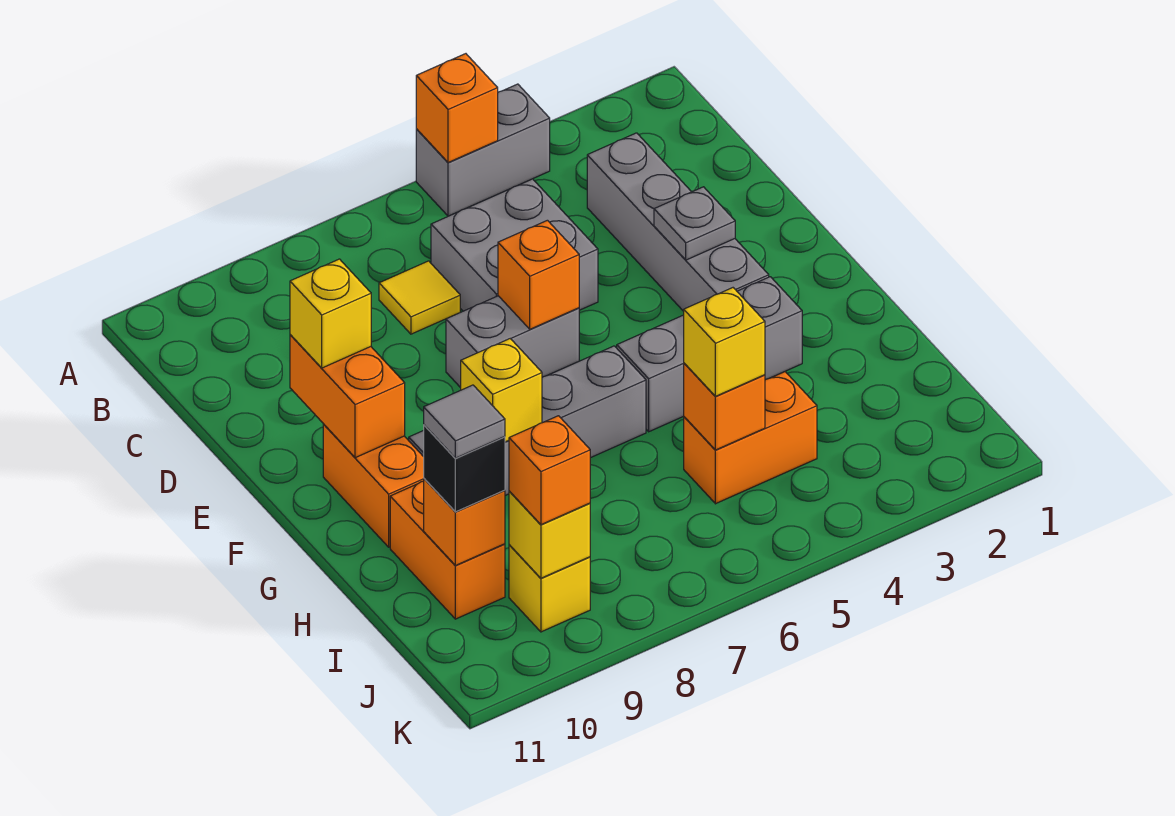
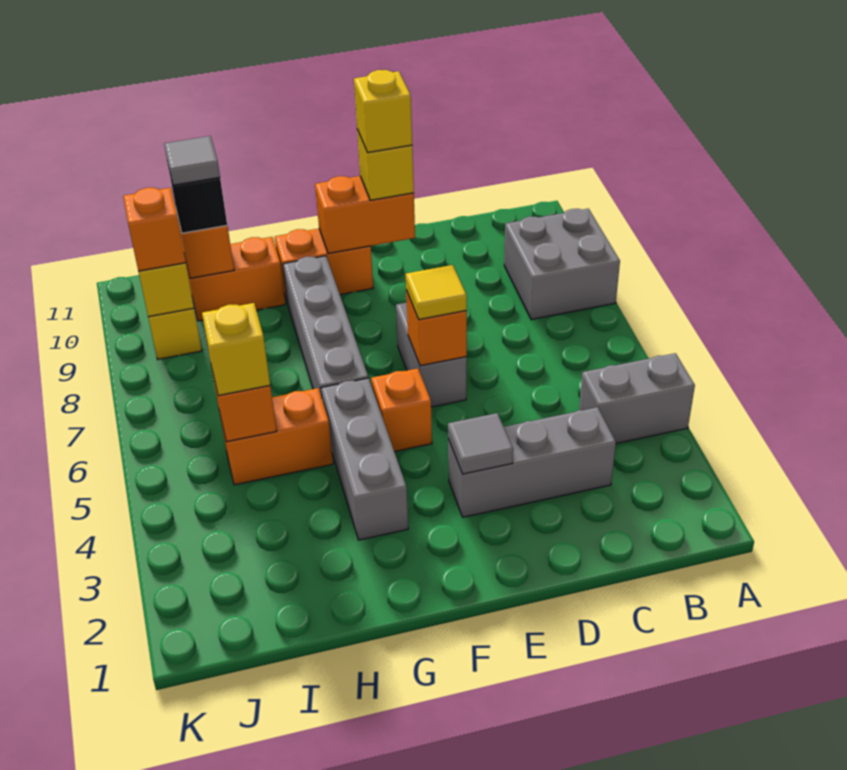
grey 1x2 brick [416,84,550,216] -> grey 1x2 brick turned to [579,353,695,444]
orange 1x1 brick [416,54,498,163] -> orange 1x1 brick moved to [371,368,432,452]
grey 1x4 brick [587,133,769,311] -> grey 1x3 brick [448,407,616,517]
grey 2x2 brick [431,179,598,311] -> grey 2x2 brick moved to [504,209,620,320]
yellow 1x1 tile [379,261,460,334] -> yellow 1x1 tile moved to [406,265,467,320]
grey 1x1 plate [654,187,735,260] -> grey 1x1 tile [448,413,513,474]
yellow 1x1 brick [461,339,542,442] -> yellow 1x1 brick moved to [354,70,412,153]
orange 1x2 brick [684,372,817,504] -> orange 1x2 brick turned to [219,388,333,485]

